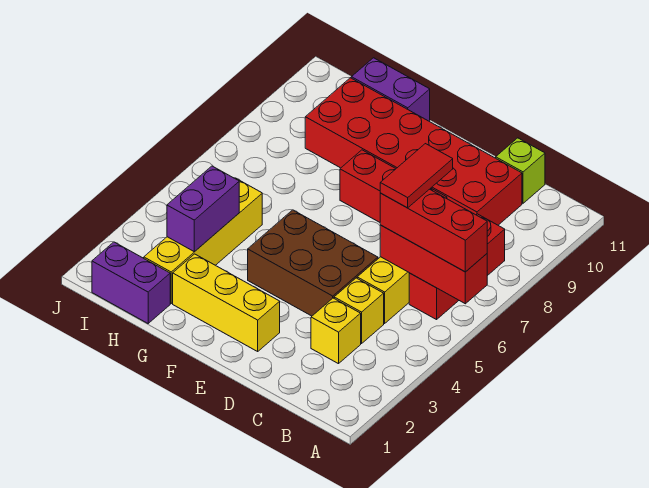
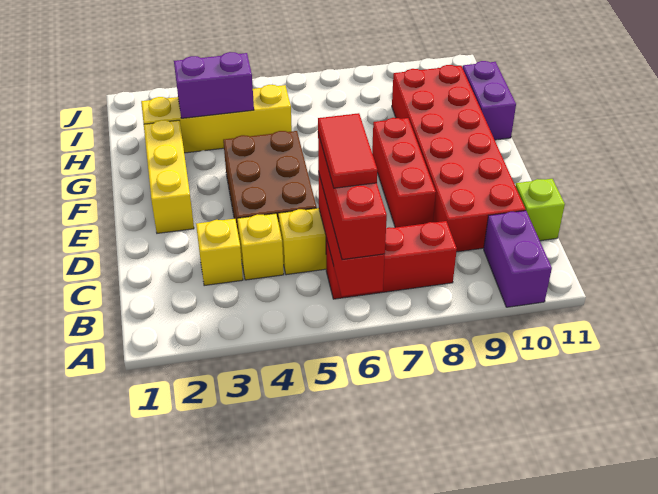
red 1x2 tile [380,144,453,208] -> red 1x2 tile turned to [318,113,377,188]
purple 1x2 brick [92,242,170,323] -> purple 1x2 brick moved to [484,211,552,307]

